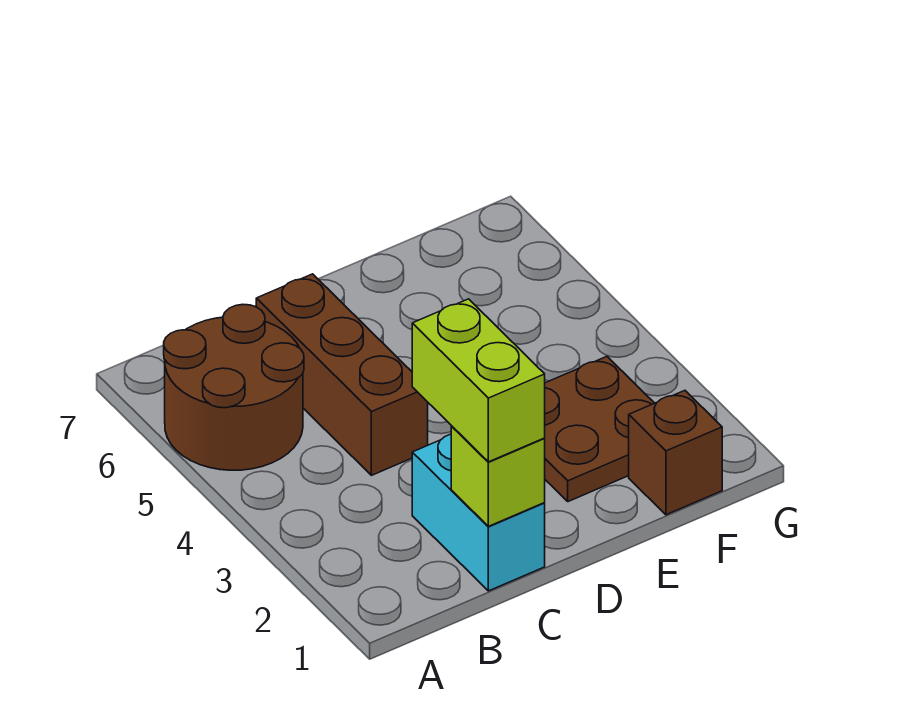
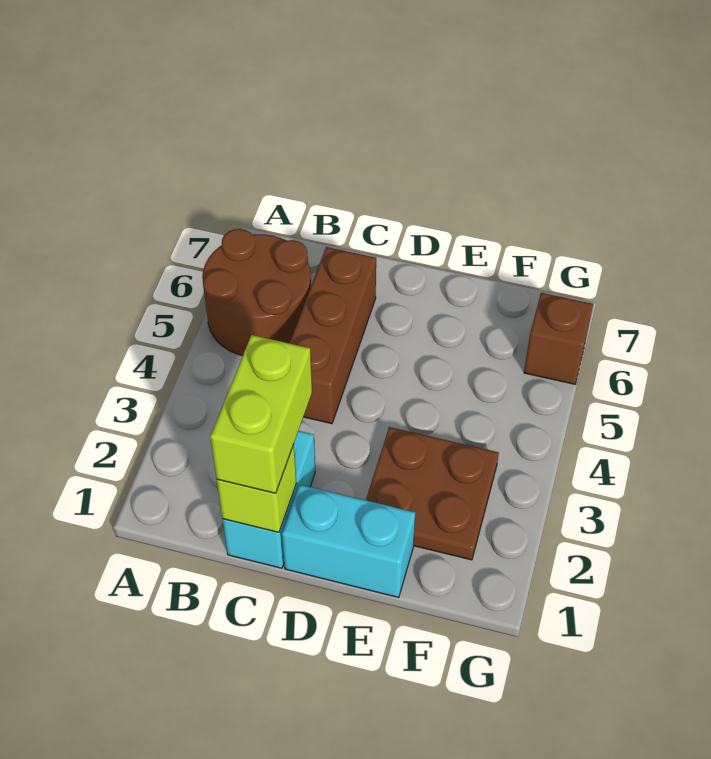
none -> cyan 1x2 brick [282,485,415,597]
brown 1x1 brick [629,391,722,515] -> brown 1x1 brick moved to [524,293,593,384]

